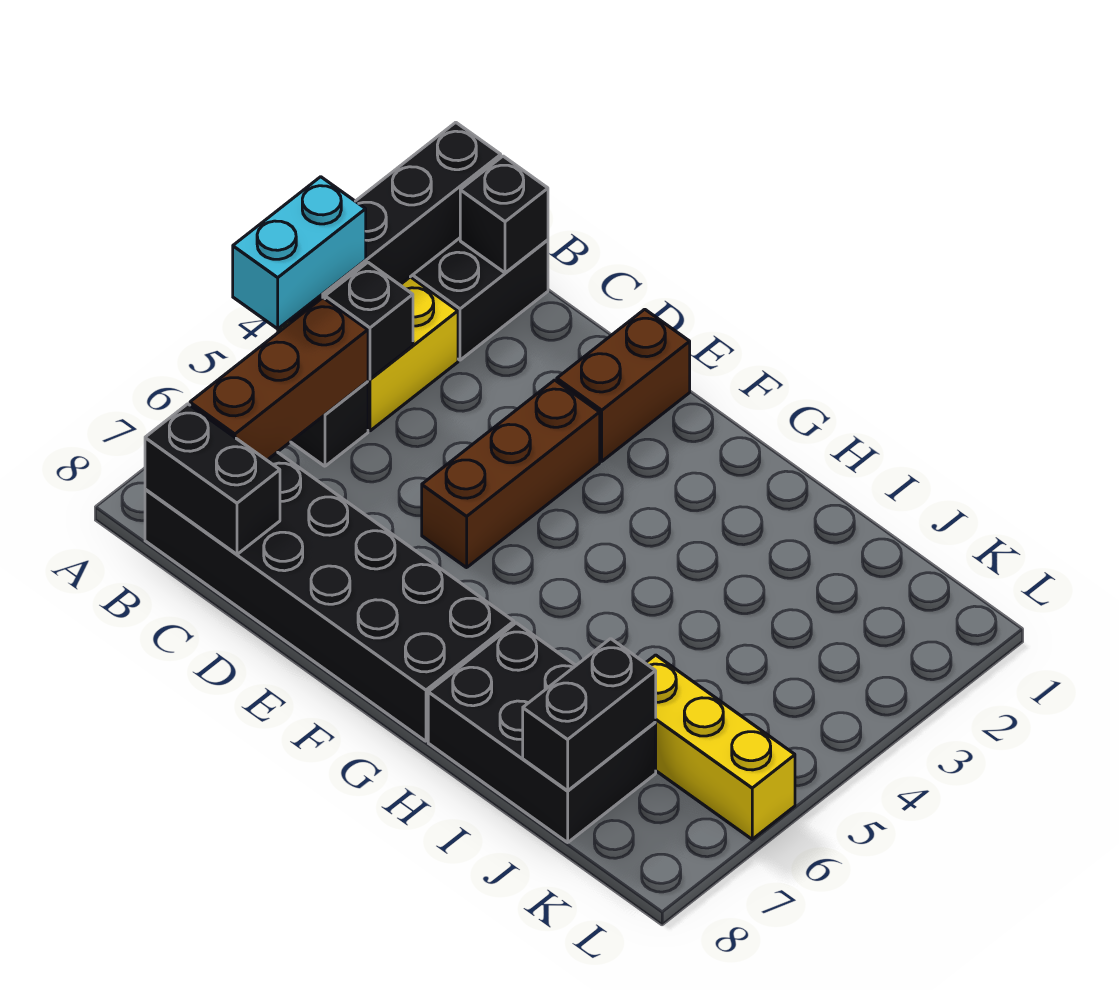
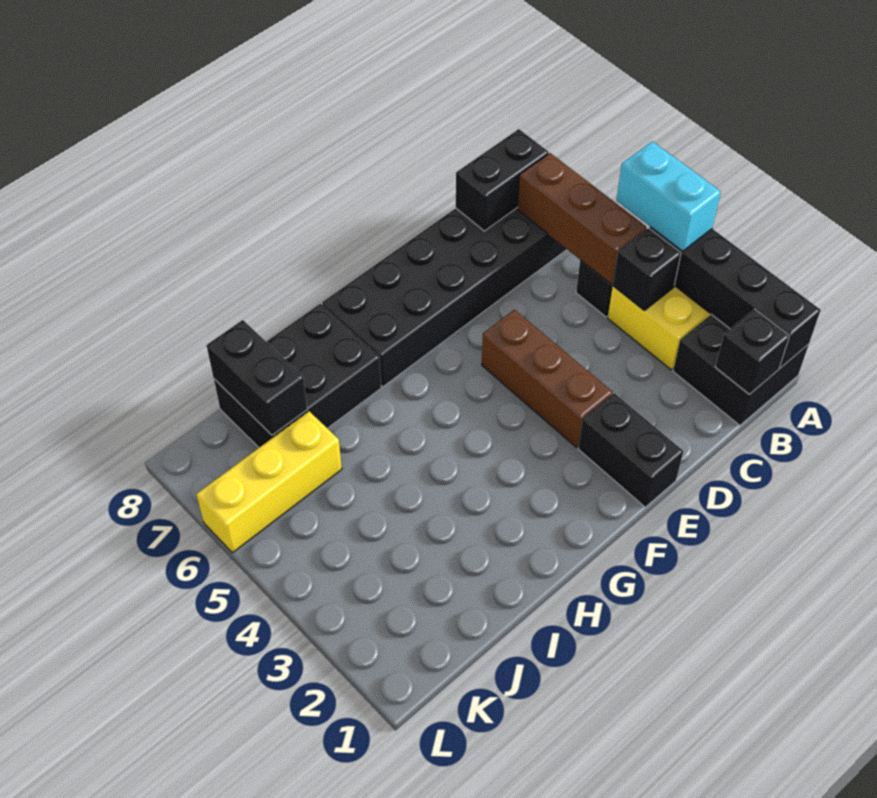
brown 1x2 brick [557,309,690,461] -> black 1x2 brick [578,393,683,507]

